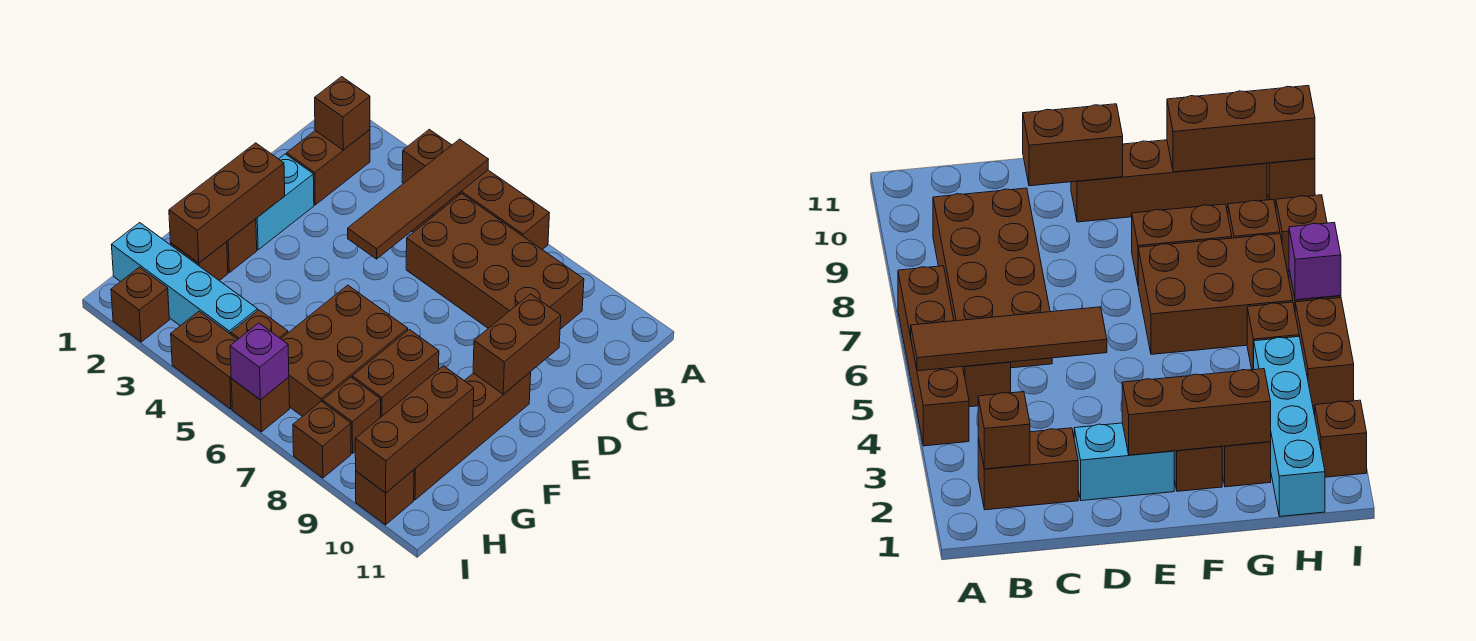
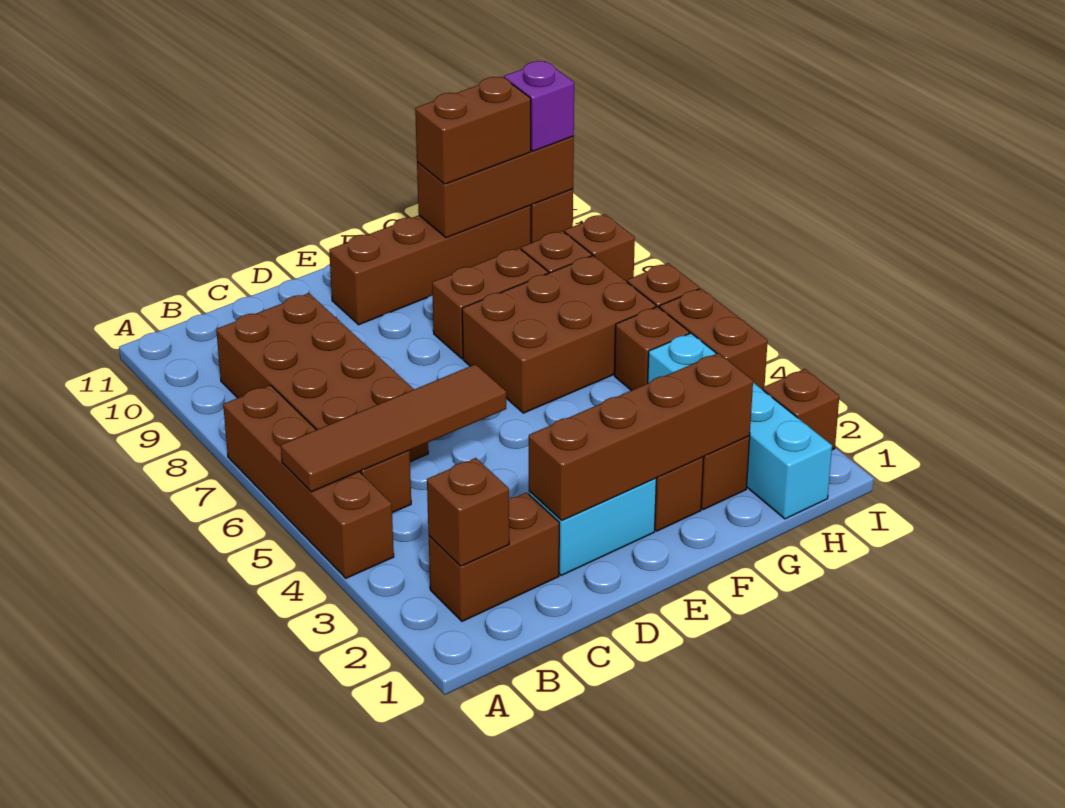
brown 1x2 brick [473,294,561,394] -> brown 1x2 brick moved to [415,77,531,184]
brown 1x3 brick [169,143,285,263] -> brown 1x4 brick [529,353,753,520]
purple 1x1 brick [230,323,289,400] -> purple 1x1 brick moved to [504,61,574,151]

